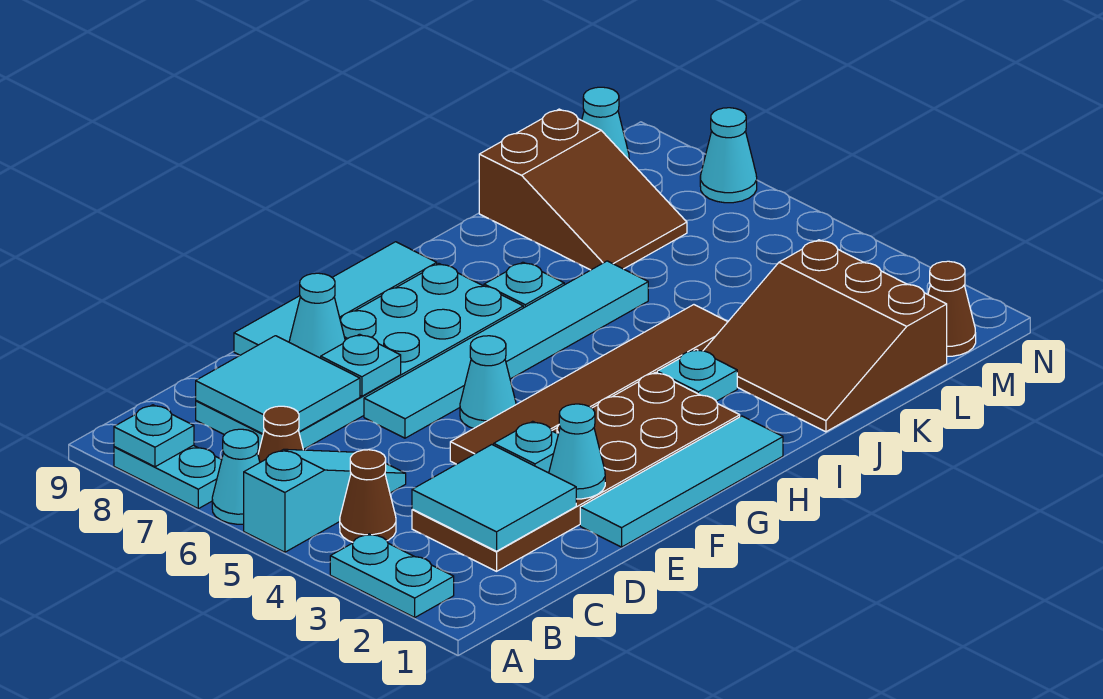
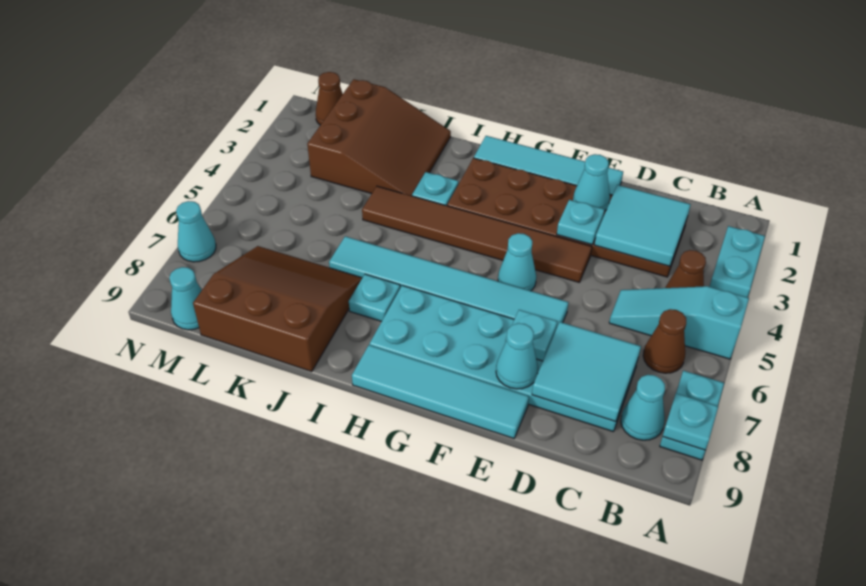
cyan 1x1 cone [212,429,260,524] -> cyan 1x1 cone moved to [621,375,665,440]
brown 2x3 slope [479,109,687,270] -> brown 3x3 slope [193,246,362,371]

